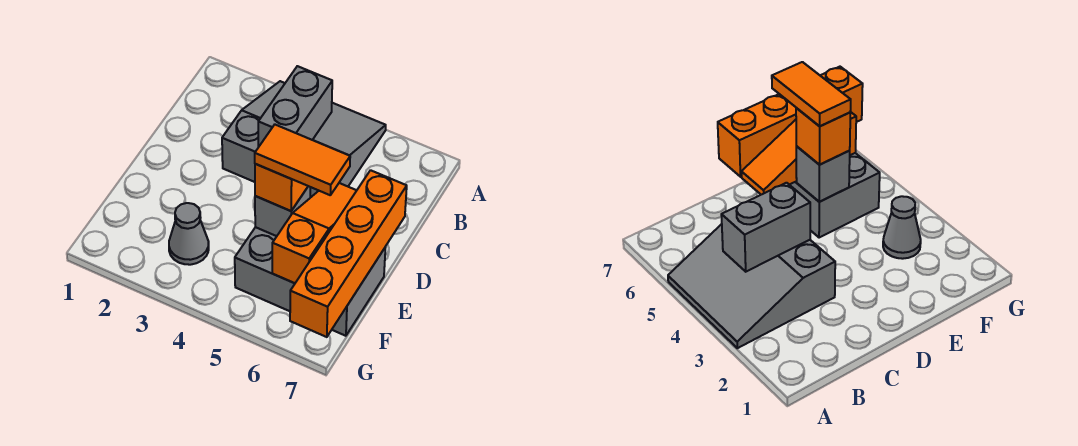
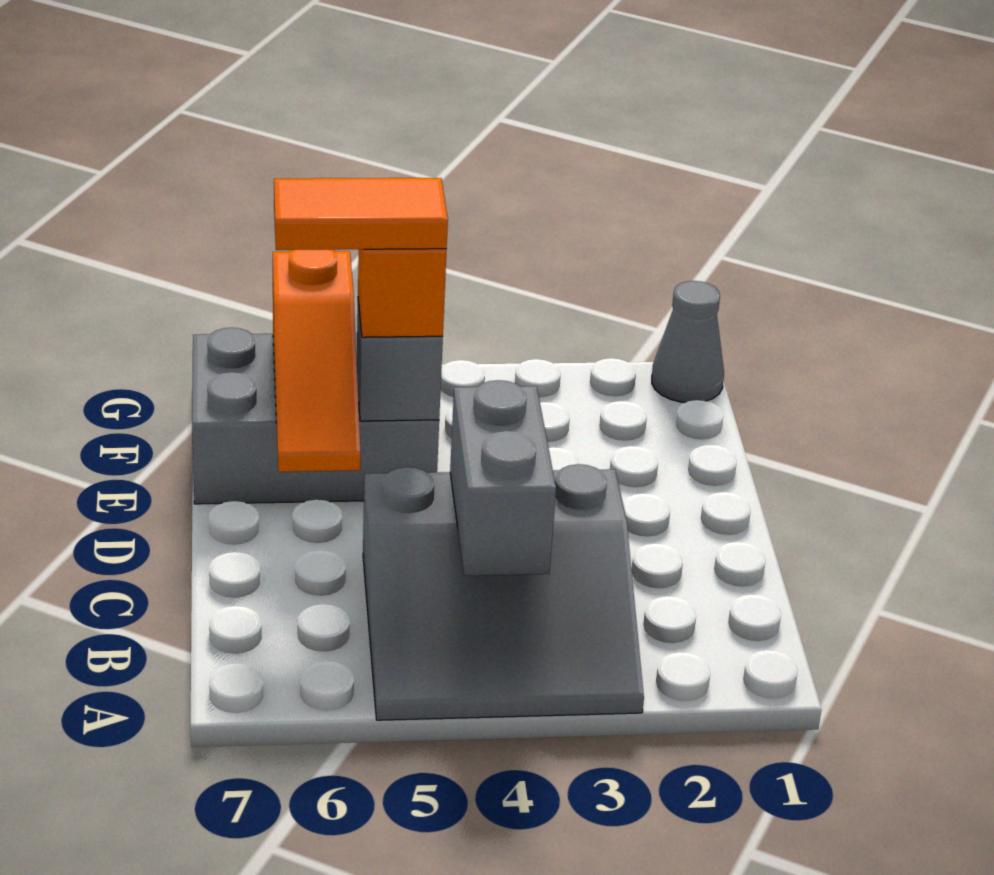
orange 1x4 brick [290,170,407,337] -> none
grey 1x1 cone [169,203,209,265] -> grey 1x1 cone moved to [652,281,724,403]

